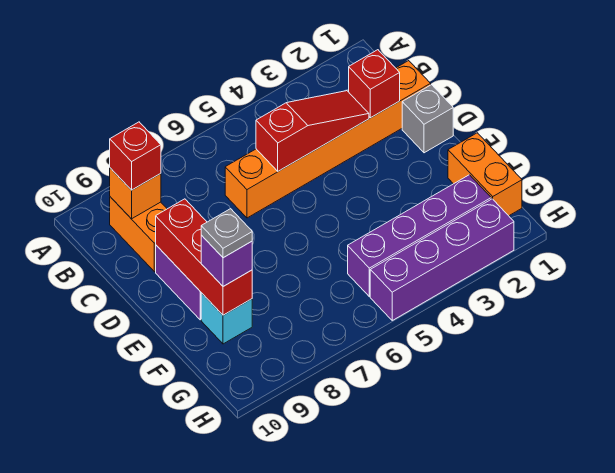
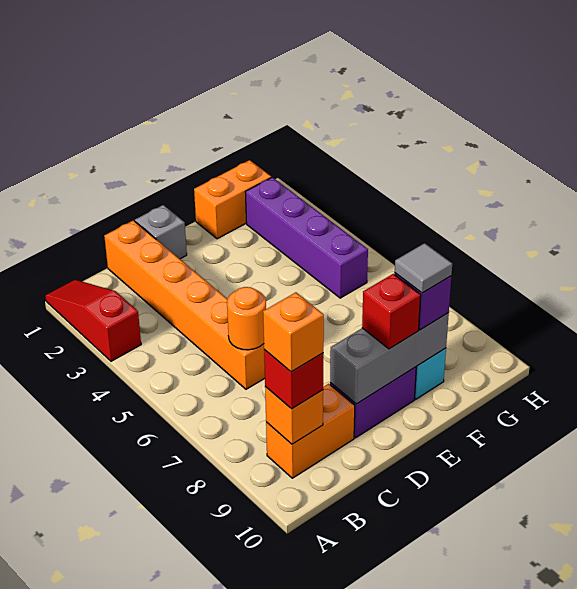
none -> orange 1x1 brick [263,292,324,372]
red 1x1 brick [349,50,400,118] -> red 1x1 brick moved to [362,274,421,349]
red 1x3 slope [256,91,369,171] -> red 1x3 slope moved to [45,280,141,361]
none -> orange 1x1 round brick [227,287,266,350]
red 1x3 brick [156,199,252,315] -> grey 1x3 brick [330,313,449,404]
grey 1x1 plate [201,209,252,258] -> grey 1x1 tile [395,243,452,293]
purple 1x4 brick [370,199,514,320] -> none

